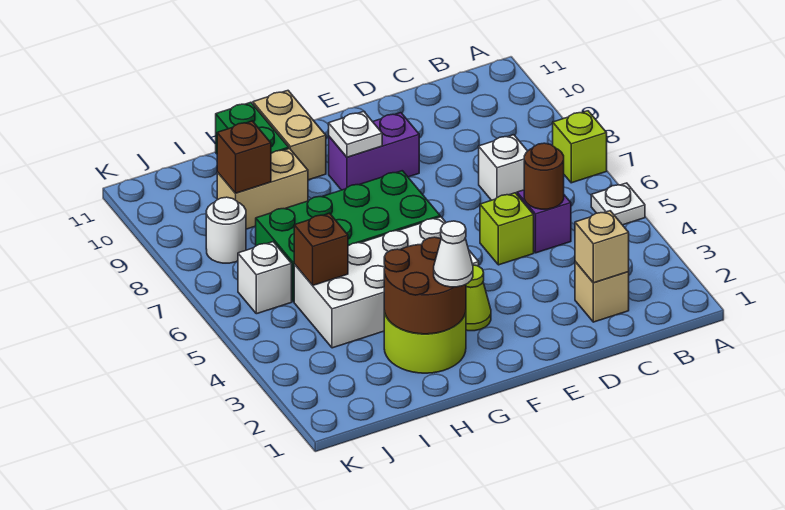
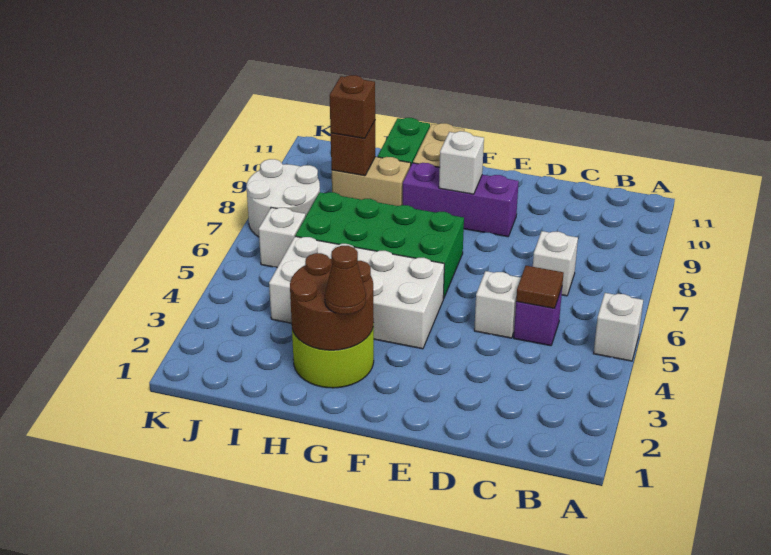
white 1x1 plate [591,183,645,225] -> white 1x1 brick [594,293,643,361]
lime 1x1 brick [553,111,607,183] -> none
tan 1x1 brick [575,262,629,322] -> none
tan 1x1 brick [575,211,629,283] -> none
brown 1x1 round brick [524,143,564,209] -> brown 1x1 tile [516,266,564,309]
lime 1x1 brick [480,193,534,265] -> white 1x1 brick [474,271,521,338]
purple 1x2 brick [329,113,419,190] -> purple 1x3 brick [403,163,519,237]
lime 1x1 cone [466,265,491,331] -> none
white 1x1 plate [329,111,382,157] -> white 1x1 brick [439,131,484,194]
white 1x1 cone [434,221,473,287] -> brown 1x1 cone [325,246,366,315]
brown 1x1 brick [294,213,348,285] -> brown 1x1 brick moved to [330,75,375,138]
white 1x1 round brick [206,197,246,263] -> white 2x2 round brick [246,159,320,237]

